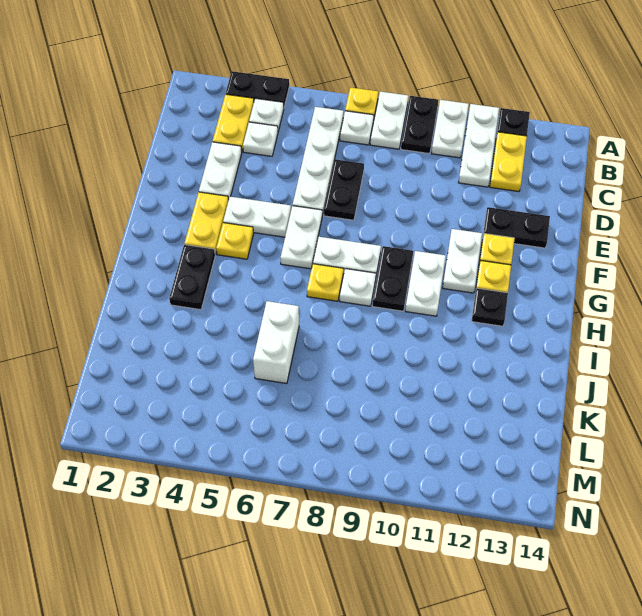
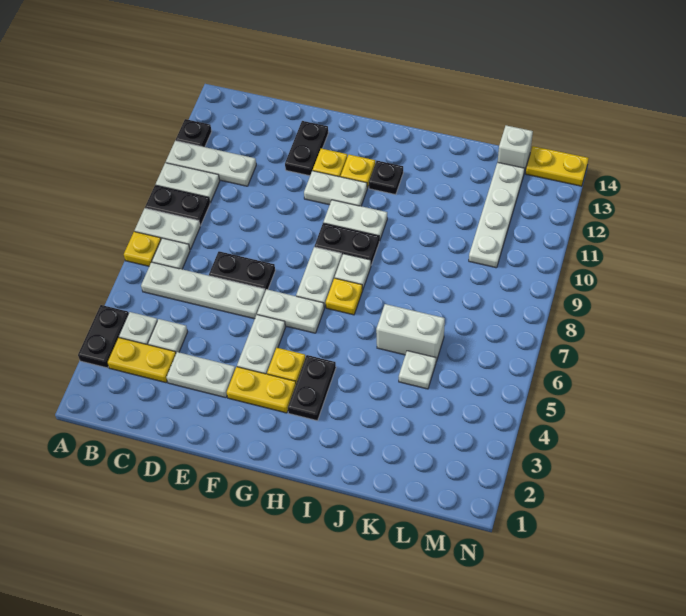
yellow 1x2 plate [490,132,527,192] -> yellow 1x2 plate moved to [526,146,589,186]
black 1x2 plate [169,245,215,310] -> black 1x2 plate turned to [288,355,336,421]
none -> white 1x1 plate [399,351,436,389]
none -> white 1x4 plate [469,162,525,268]
none -> white 1x1 brick [498,125,533,173]

